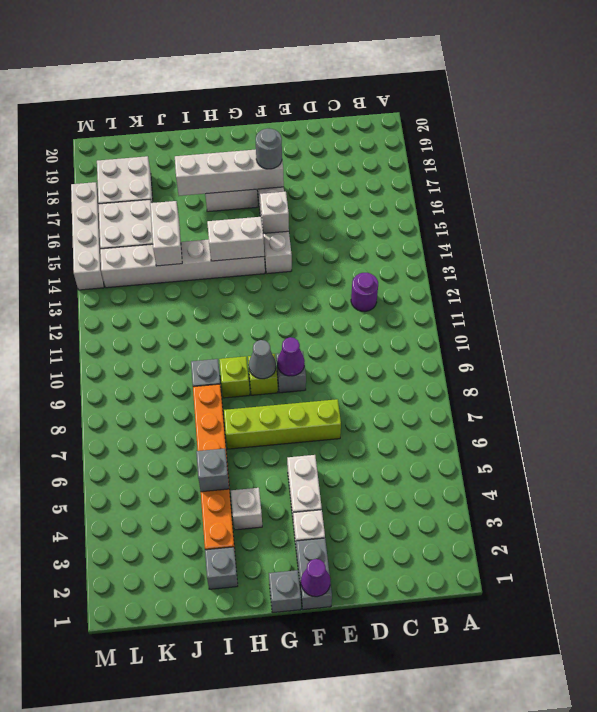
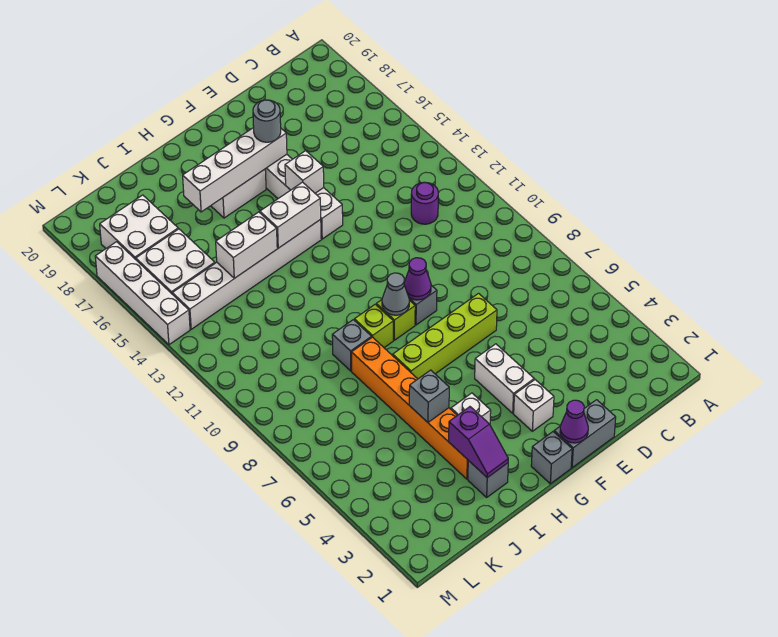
grey 1x2 brick [296,538,332,610] -> grey 1x2 brick turned to [554,400,616,468]
none -> purple 1x2 slope [449,407,508,478]
white 1x2 brick [150,201,182,266] -> white 1x2 brick turned to [216,212,277,278]

